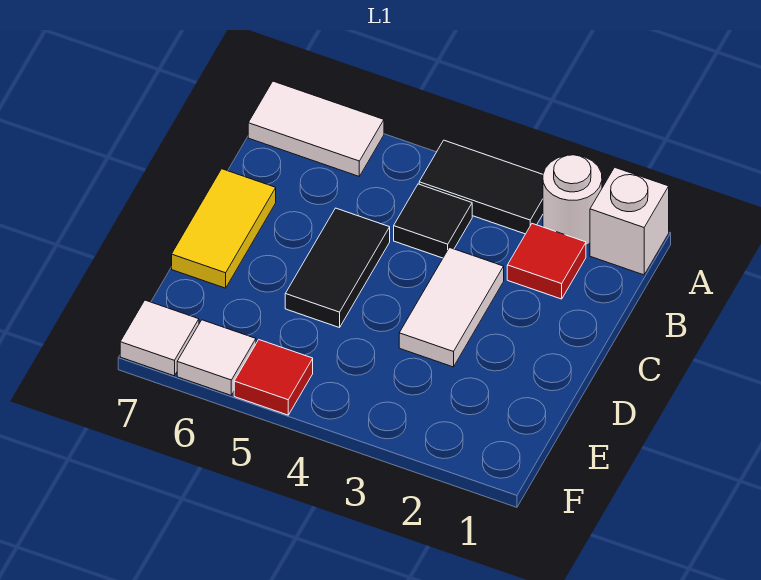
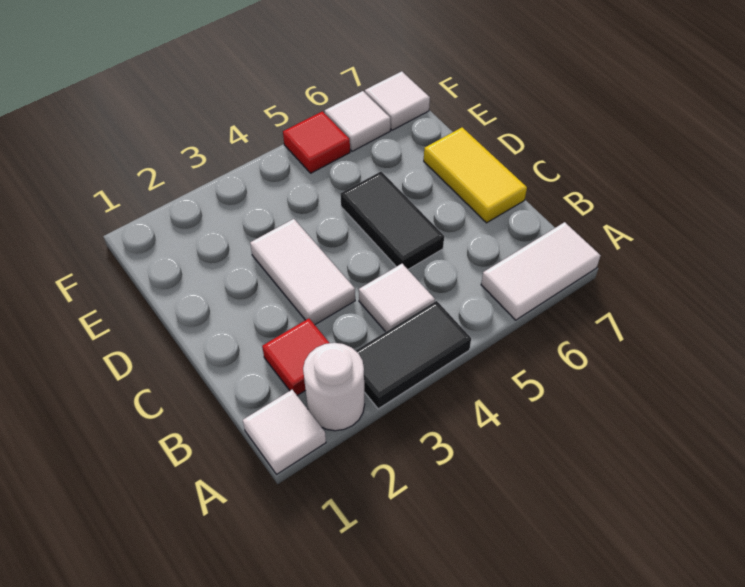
white 1x1 brick [590,167,669,275] -> white 1x1 tile [243,390,326,474]
black 1x1 tile [394,184,472,258] -> white 1x1 tile [359,264,435,332]

